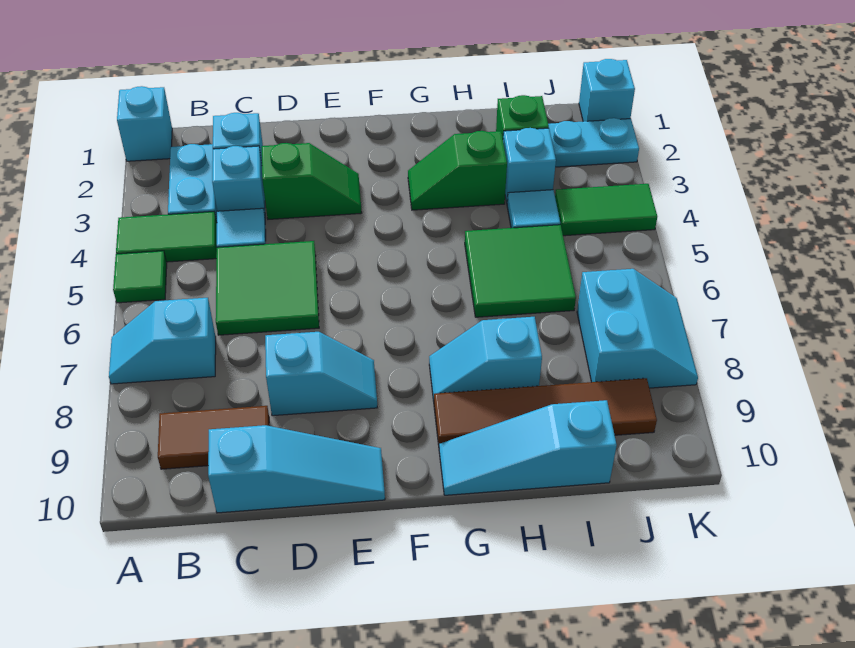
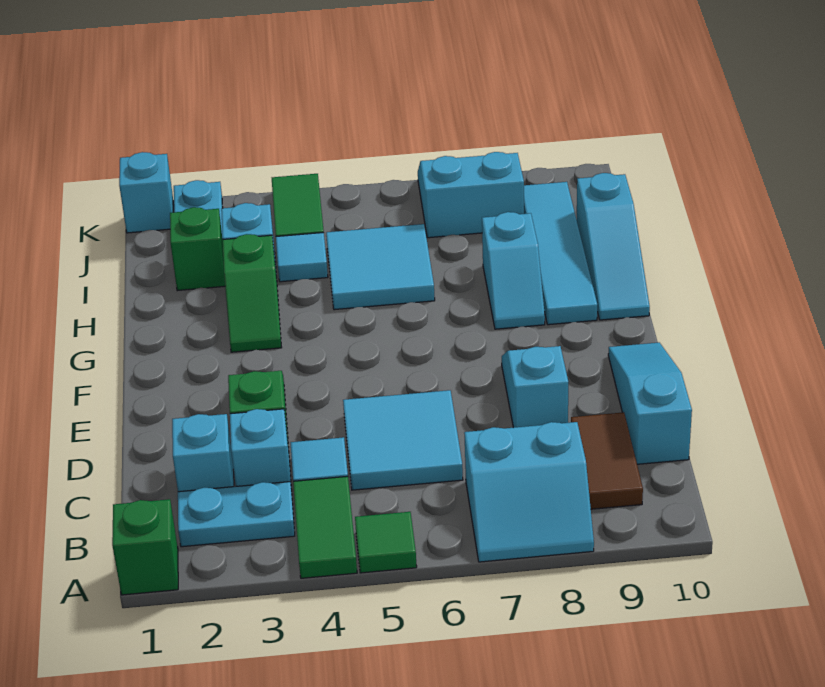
cyan 1x1 brick [117,86,172,161] -> green 1x1 brick [112,499,178,595]
cyan 1x2 slope [109,298,216,384] -> cyan 2x2 slope [464,422,594,562]
green 2x2 tile [216,241,319,335] -> cyan 2x2 tile [343,390,463,490]
brown 1x4 tile [434,378,657,445] -> cyan 1x4 tile [524,182,597,325]
green 2x2 tile [465,225,576,317] -> cyan 2x2 tile [326,224,435,310]

